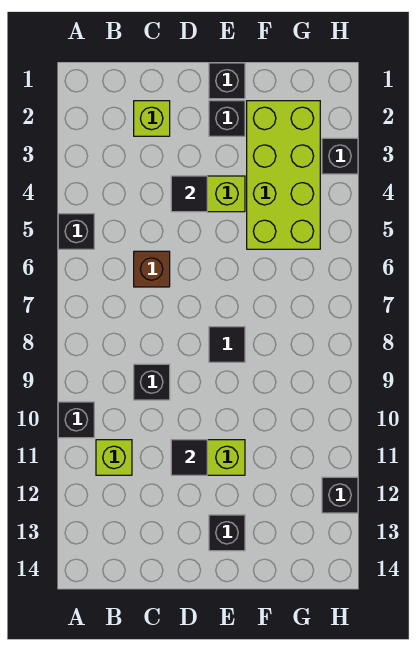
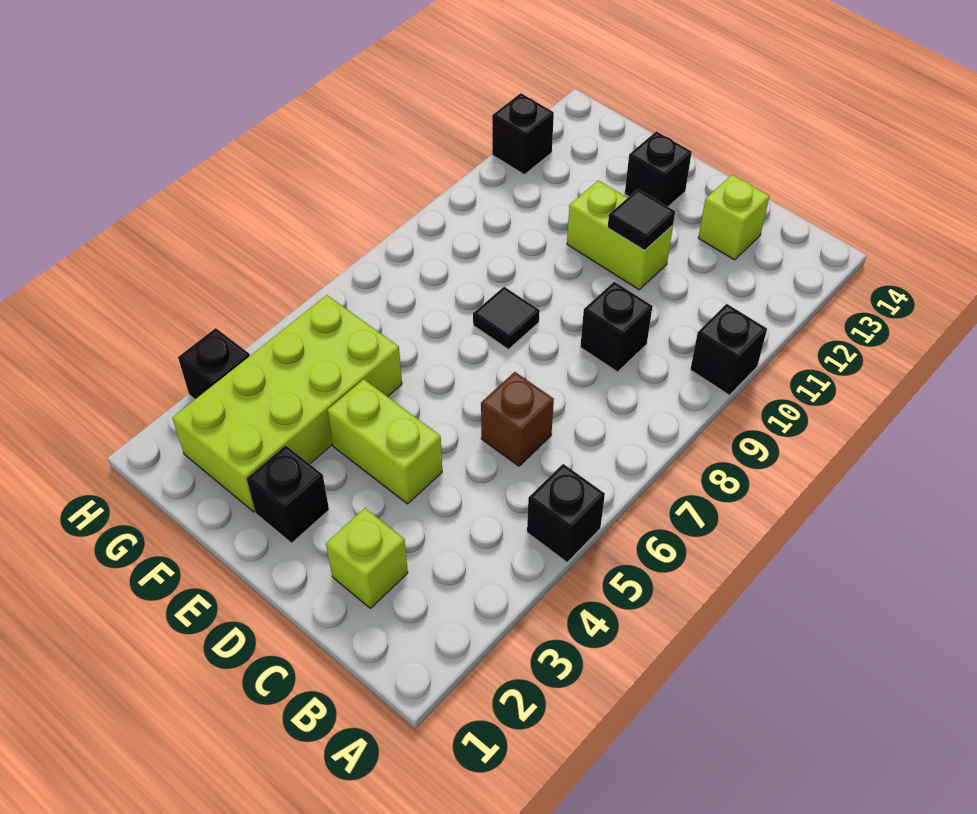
lime 1x1 brick [96,440,132,475] -> lime 1x1 brick moved to [698,175,770,260]
black 1x1 tile [171,176,207,212] -> none
black 1x1 brick [209,63,245,99] -> none

